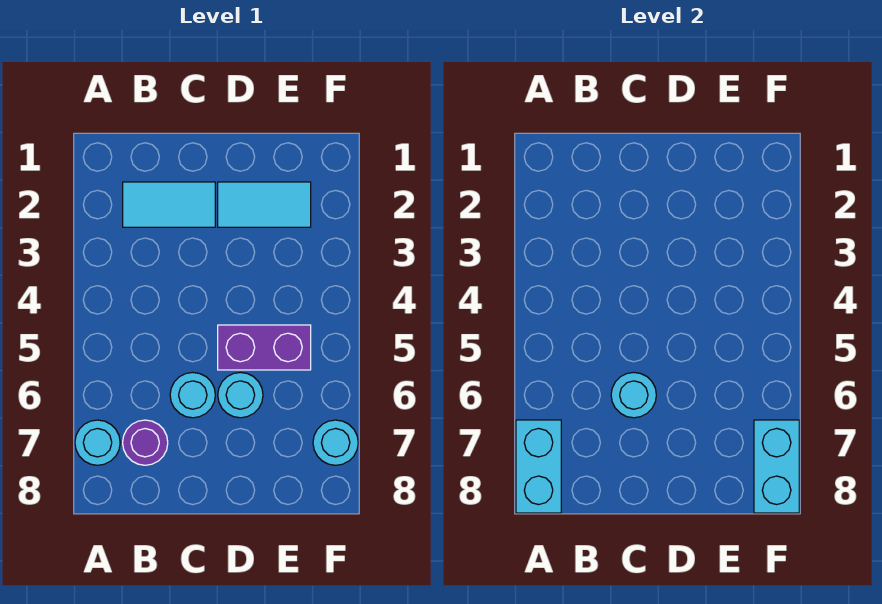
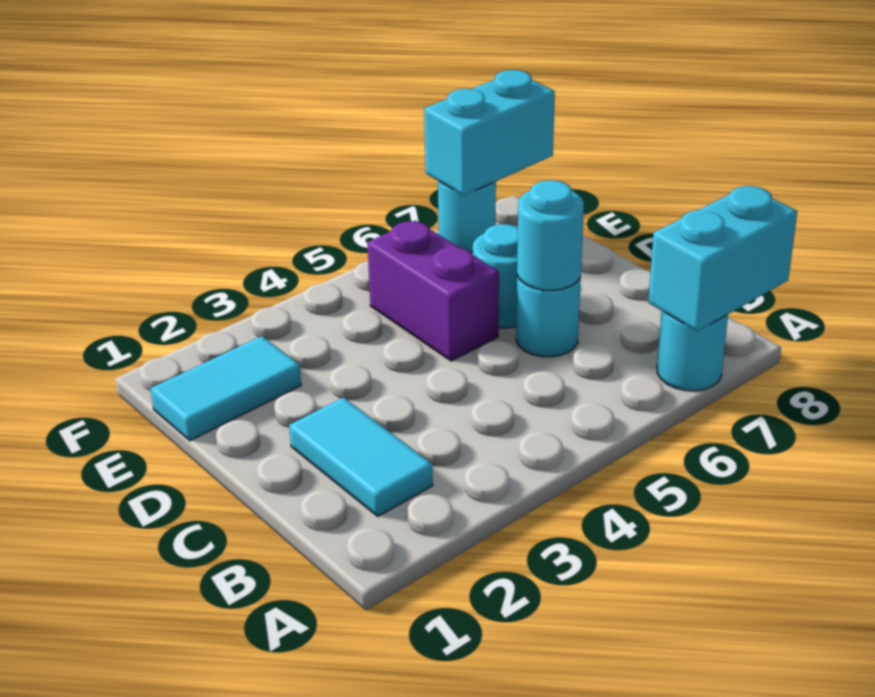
purple 1x1 round brick [123,420,168,465] -> none
cyan 1x2 tile [218,182,311,227] -> cyan 1x2 tile turned to [151,336,301,441]

